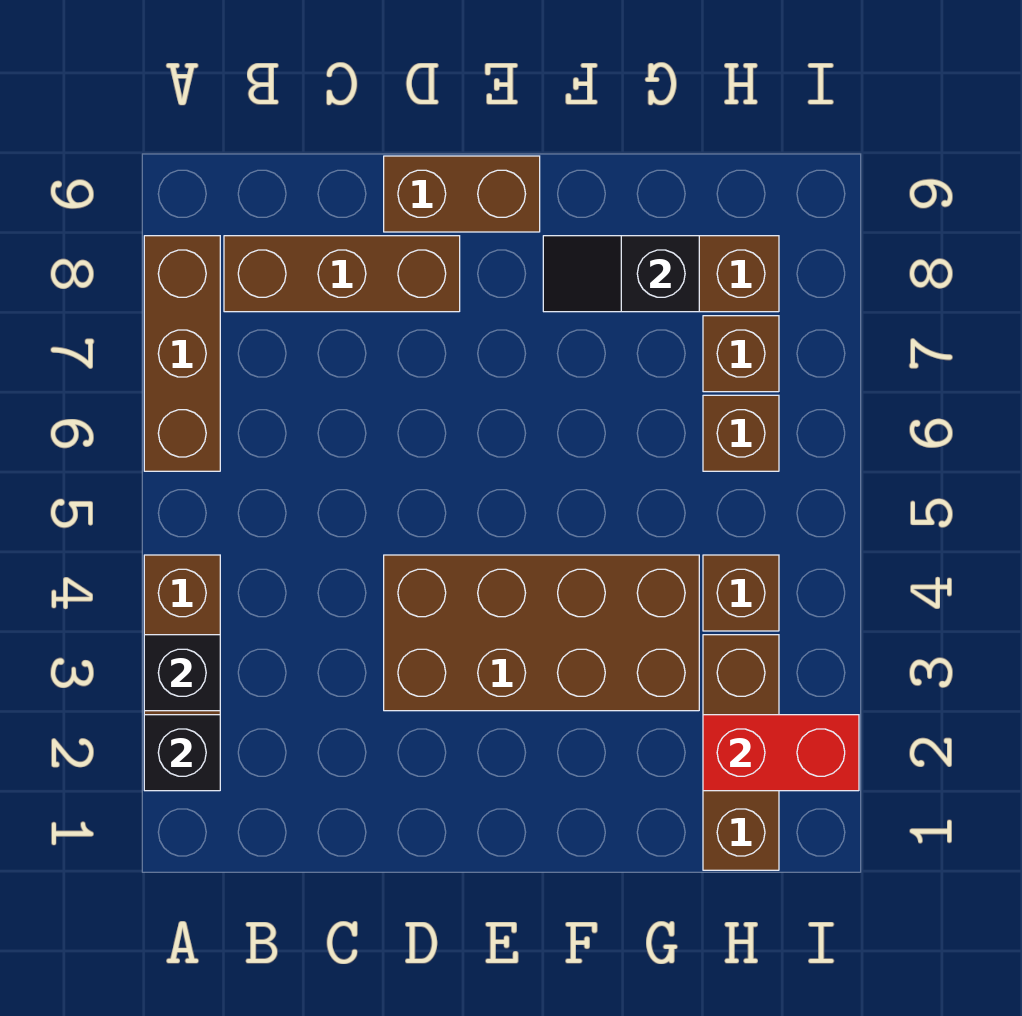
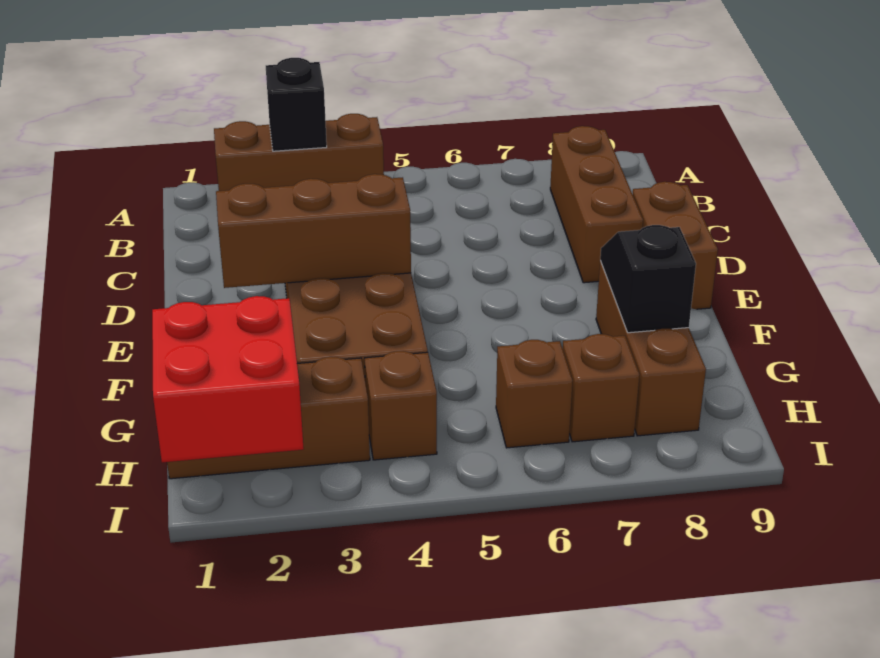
black 1x1 brick [144,715,220,791] -> none
brown 1x3 brick [144,236,220,471] -> brown 1x3 brick moved to [216,174,411,288]
red 1x2 brick [703,715,859,791] -> red 2x2 brick [152,296,304,462]

